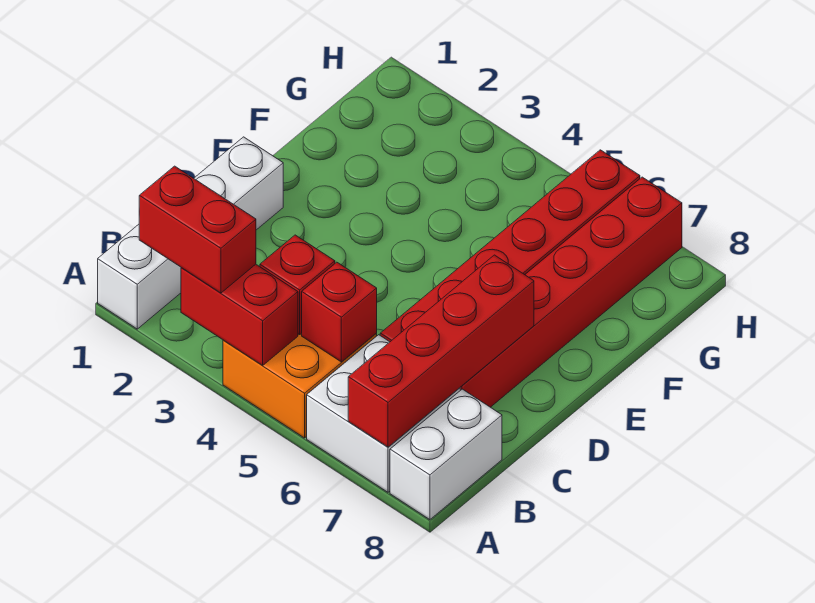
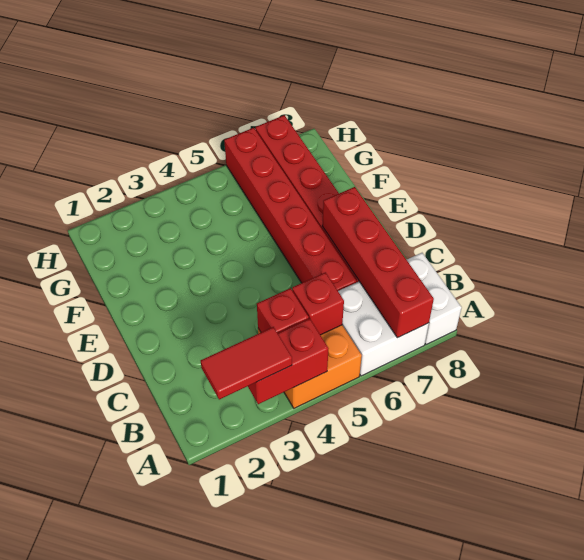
white 1x4 brick [98,137,283,329] -> none
red 1x2 brick [139,166,256,293] -> red 1x2 tile [201,327,292,400]

